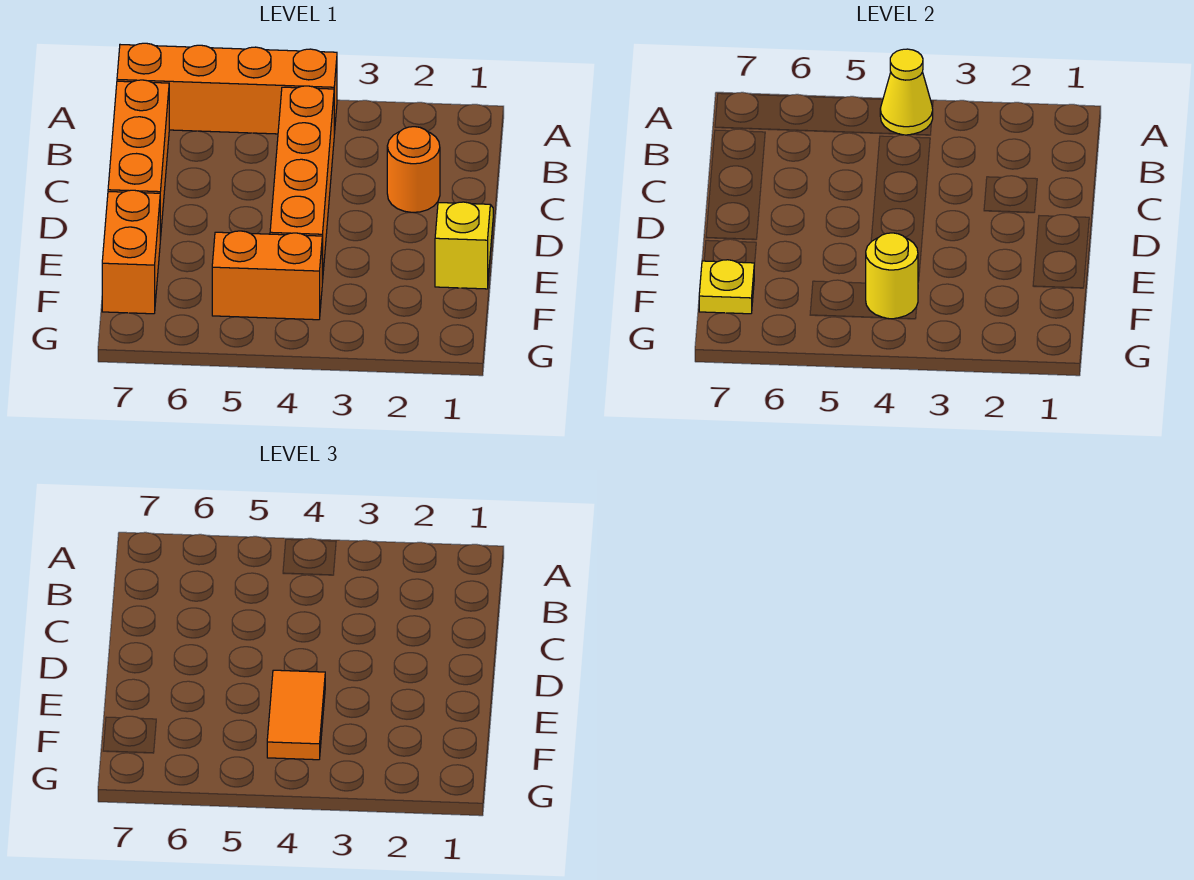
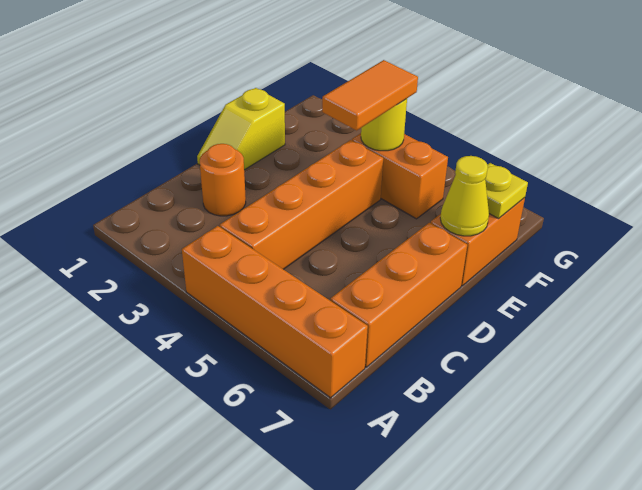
yellow 1x1 cone [880,49,933,135] -> yellow 1x1 cone moved to [440,156,489,236]

